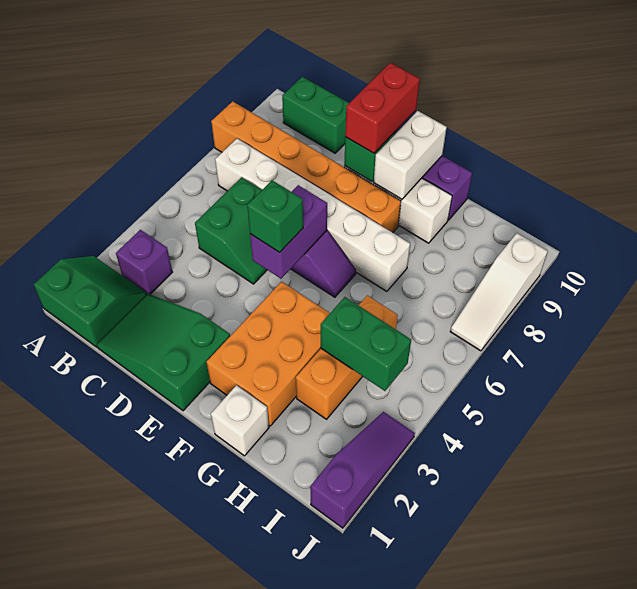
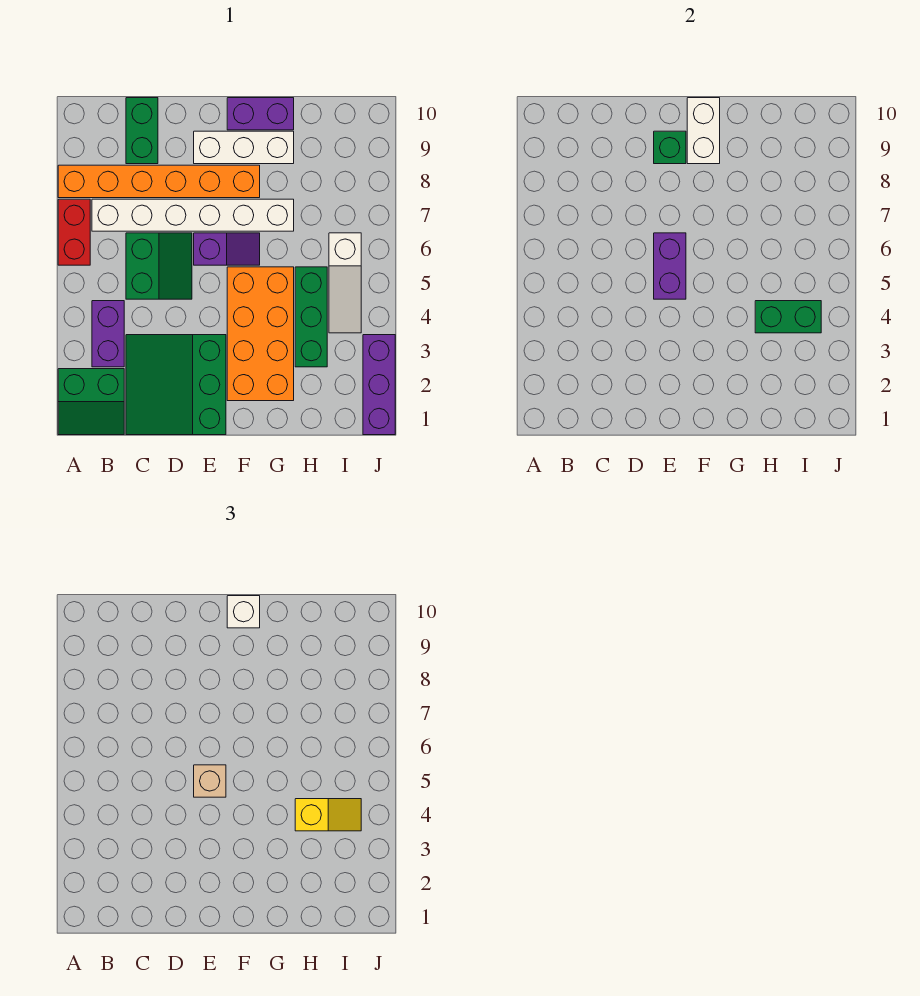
green 2x2 slope [34,256,147,347] -> green 2x2 slope turned to [58,369,124,435]
purple 1x1 brick [116,230,172,294] -> purple 1x2 brick [92,301,124,367]
green 1x2 brick [282,77,349,153] -> green 1x2 brick turned to [126,98,158,164]
green 2x3 slope [97,294,230,411] -> green 3x3 slope [126,335,226,435]
green 1x1 brick [247,180,303,252] -> tan 1x1 brick [194,765,226,797]
red 1x2 brick [345,63,420,153] -> red 1x2 brick moved to [58,199,90,265]
orange 2x3 brick [206,282,330,426] -> orange 2x4 brick [227,267,294,401]
white 1x1 brick [211,385,269,456] -> white 1x1 brick moved to [227,596,260,628]
orange 1x3 brick [296,296,398,419] -> green 1x3 brick [295,267,327,367]
none -> yellow 1x2 slope [295,799,361,831]
purple 1x3 slope [310,412,415,528] -> purple 1x3 brick [363,335,395,435]
white 1x3 slope [450,233,548,351] -> white 1x3 slope moved to [329,233,361,333]

